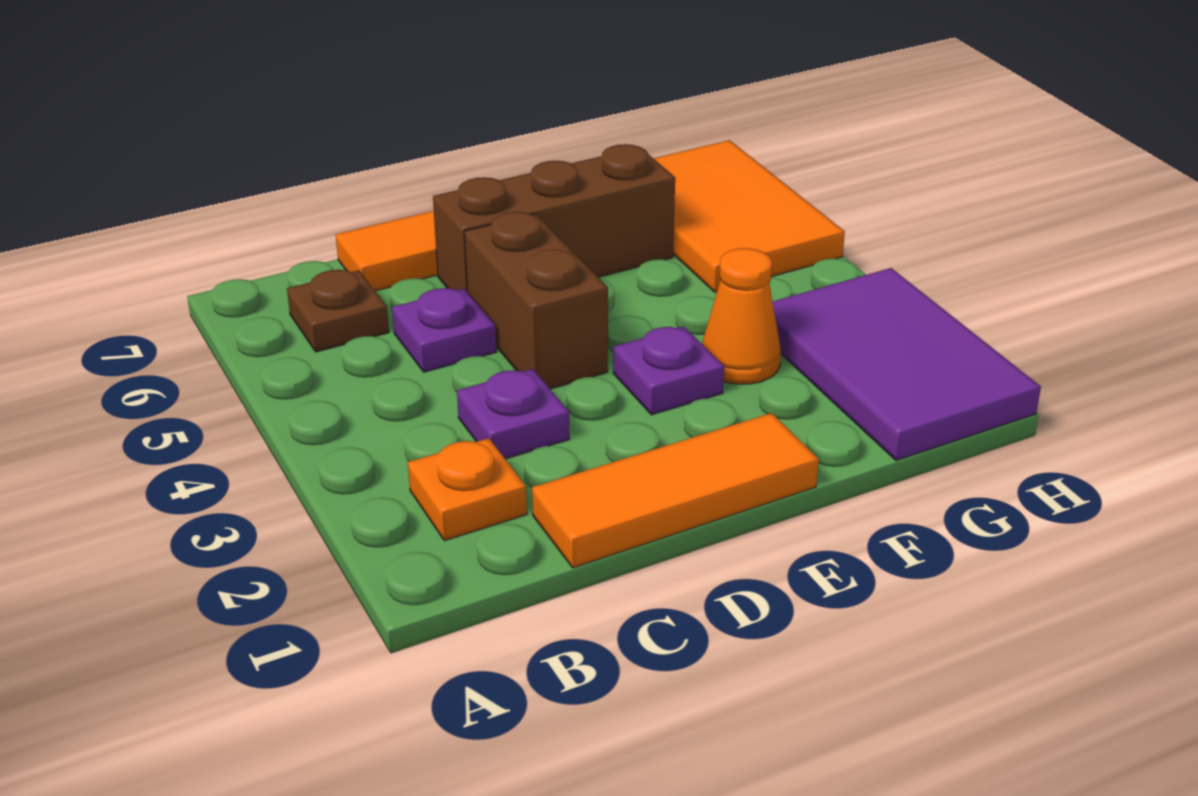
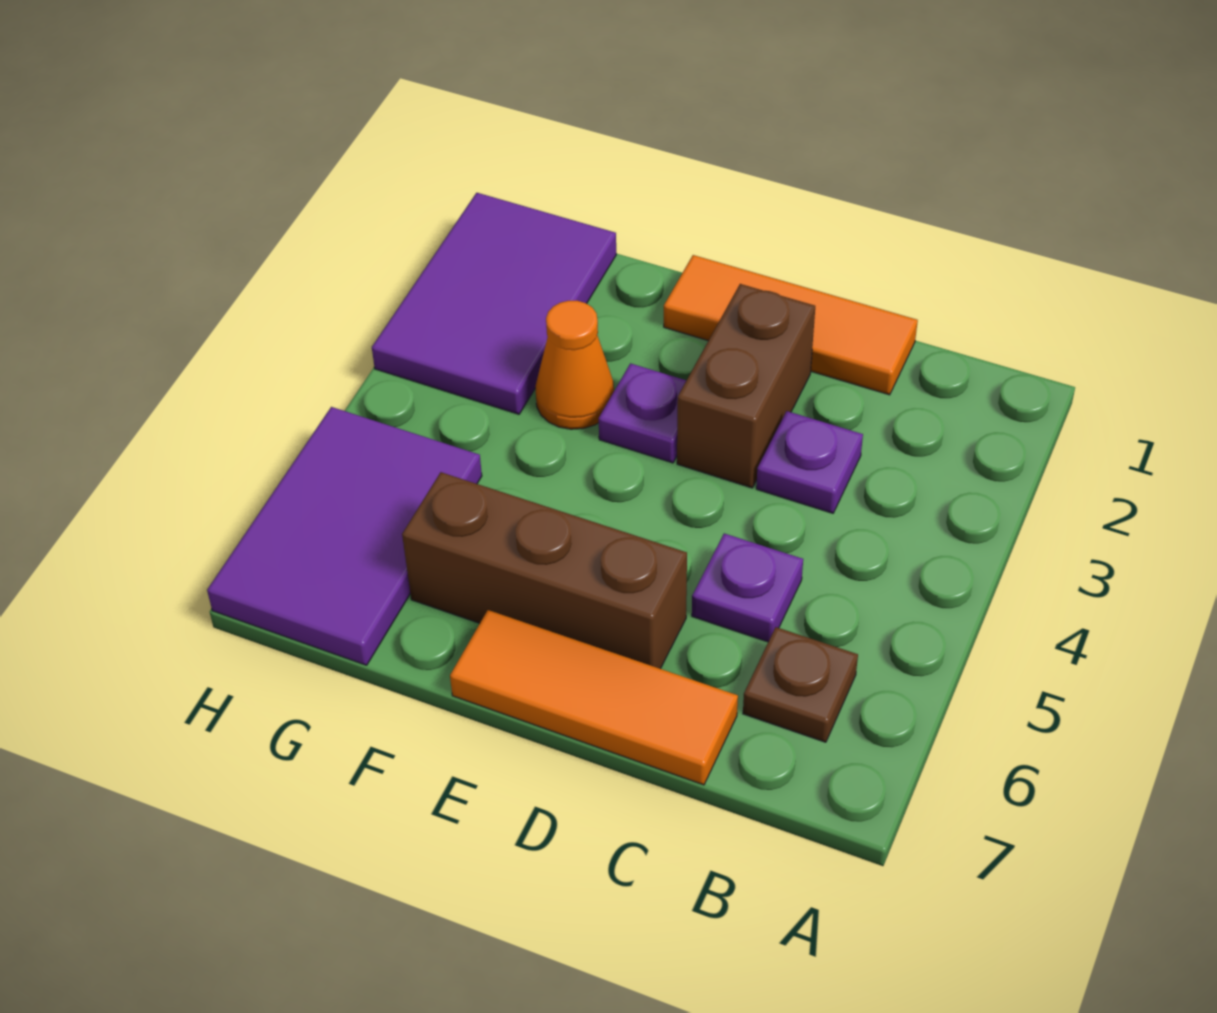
orange 1x1 plate [408,438,527,541] -> none
brown 1x2 brick [465,212,608,389] -> brown 1x2 brick moved to [677,284,815,488]
orange 2x3 tile [653,140,845,292] -> purple 2x3 tile [207,407,482,665]

